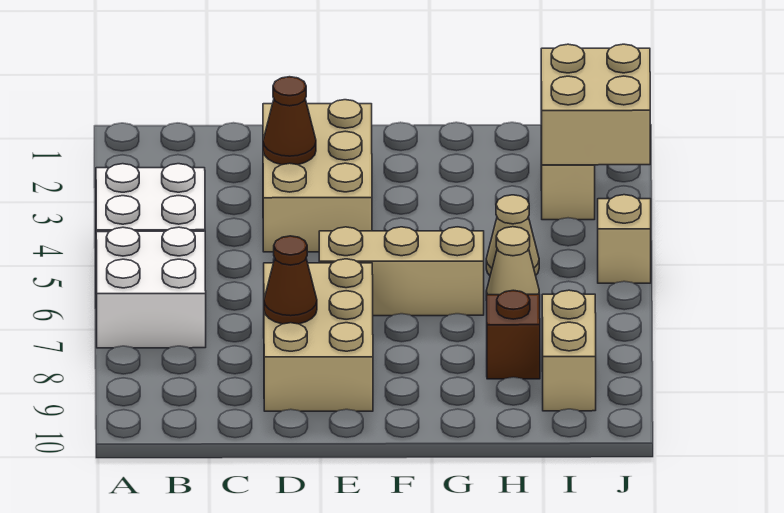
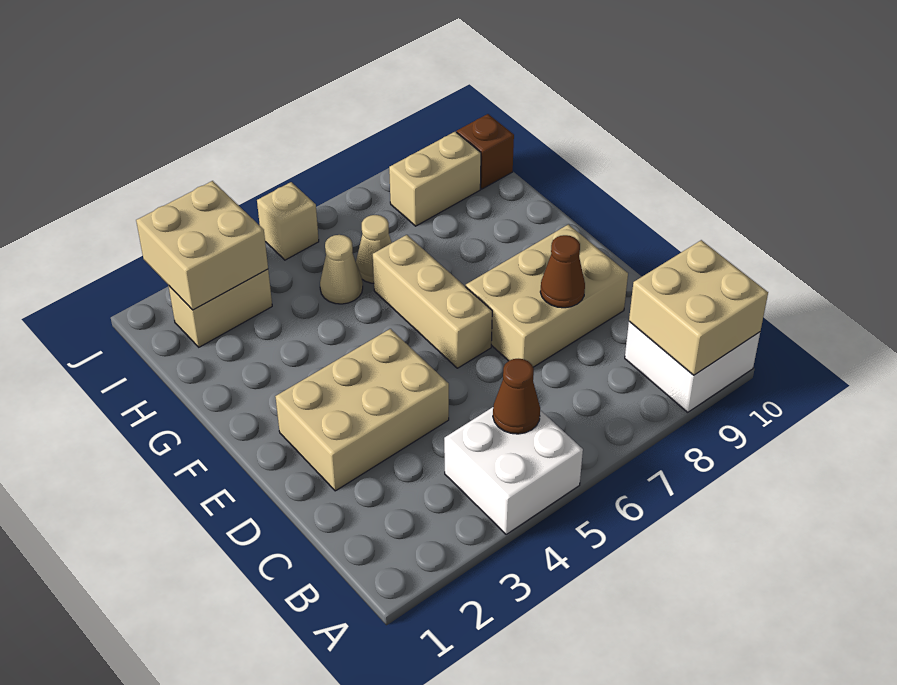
white 2x2 brick [96,227,206,348] -> white 2x2 brick moved to [625,321,760,412]
none -> tan 2x2 brick [629,240,768,375]
brown 1x1 cone [263,77,316,165] -> brown 1x1 cone moved to [493,359,540,434]
brown 1x1 brick [487,290,540,379] -> brown 1x1 brick moved to [457,114,514,189]

